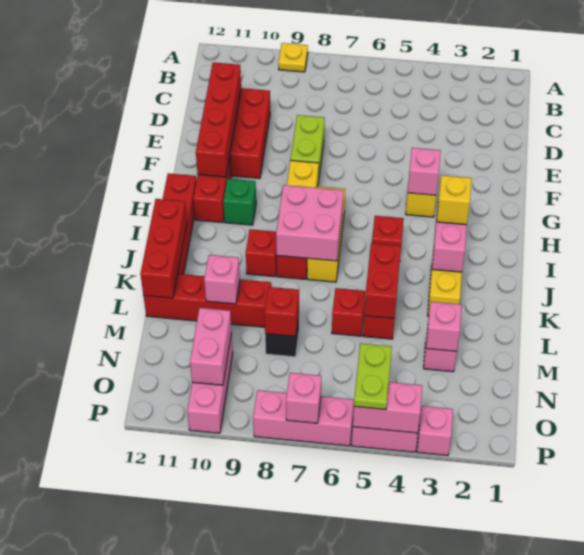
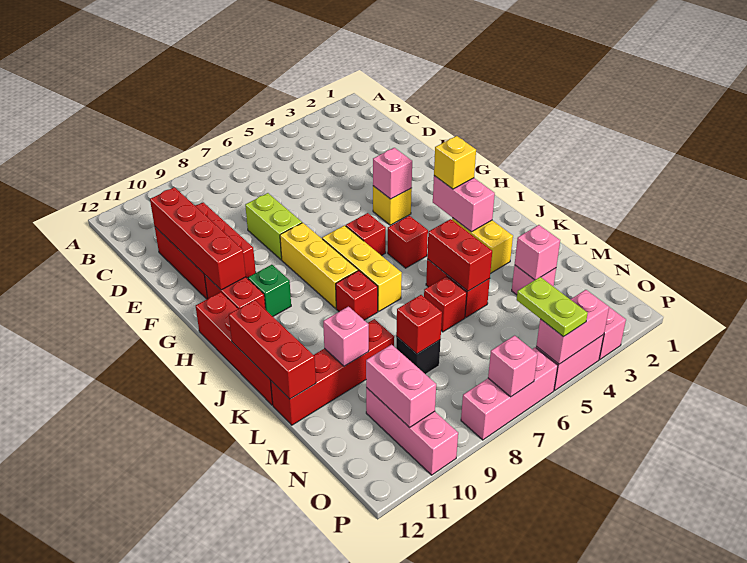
yellow 1x1 plate [278,43,308,72] -> none
pink 2x2 brick [276,185,344,261] -> none
red 1x1 brick [246,229,277,277] -> red 1x1 brick moved to [346,213,386,256]

